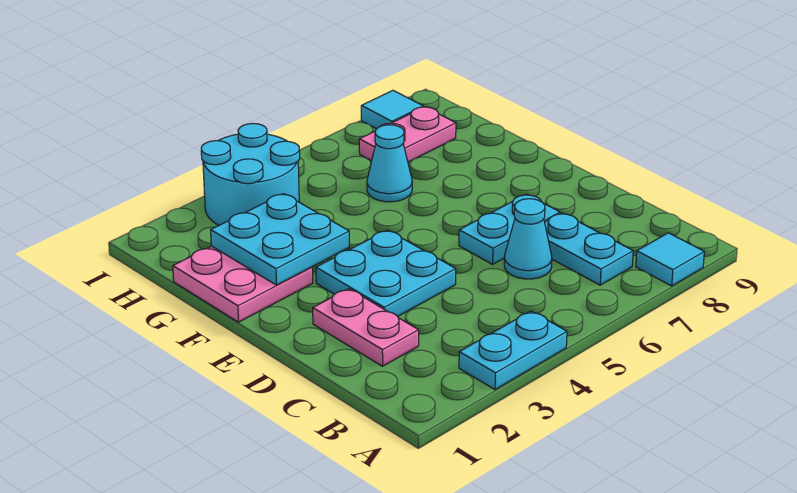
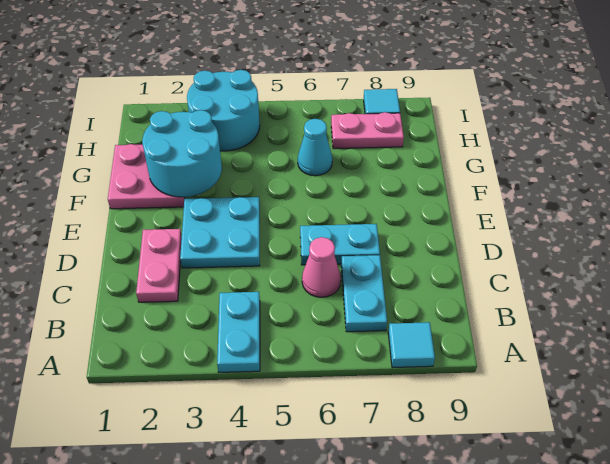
cyan 1x2 plate [459,311,567,389] -> cyan 1x2 plate turned to [217,292,260,372]
cyan 1x1 cone [504,199,552,279] -> pink 1x1 cone [302,237,341,297]
cyan 2x2 plate [211,194,349,285] -> cyan 2x2 round brick [142,110,222,197]

